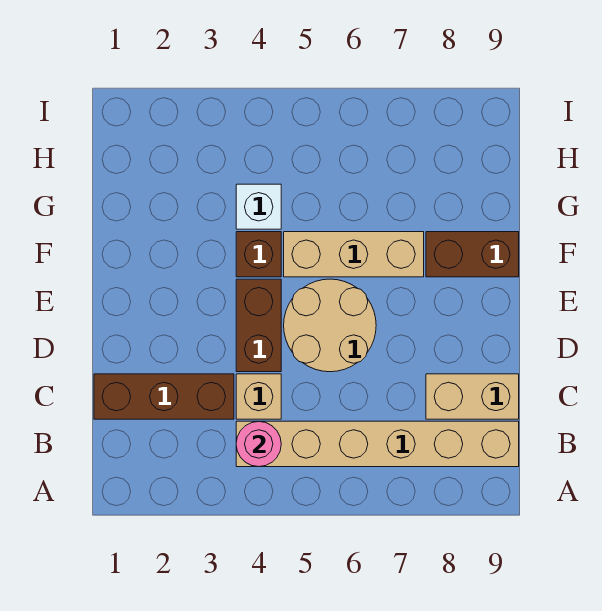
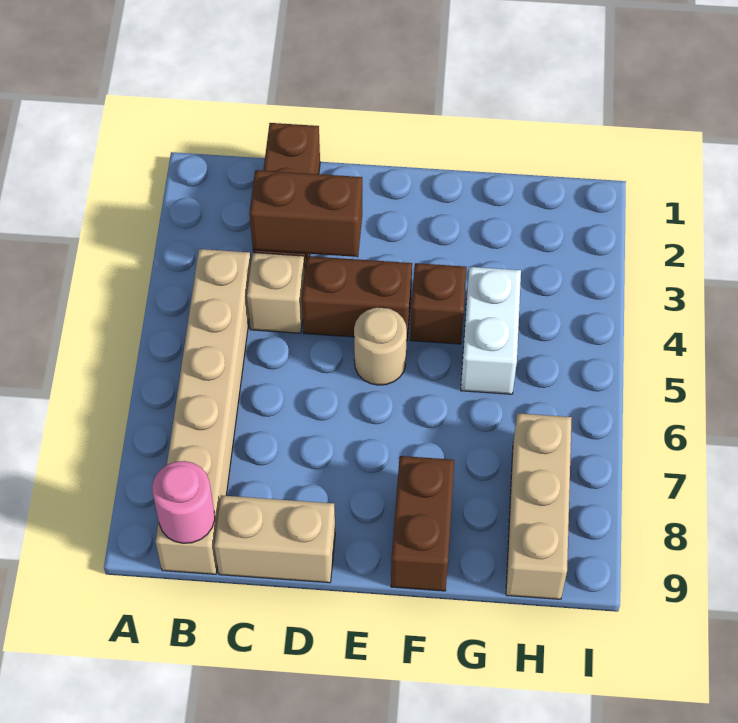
pink 1x1 round brick [236,421,281,467] -> pink 1x1 round brick moved to [152,461,215,543]
none -> brown 1x2 brick [249,170,362,257]
tan 1x2 brick [426,374,519,419] -> tan 1x2 brick turned to [214,495,335,583]
tan 2x2 round brick [284,279,376,372] -> tan 1x1 round brick [354,307,407,385]
tan 1x3 brick [284,232,424,277] -> tan 1x3 brick moved to [506,413,572,599]
white 1x1 brick [236,184,281,229] -> white 1x2 brick [461,267,521,394]

